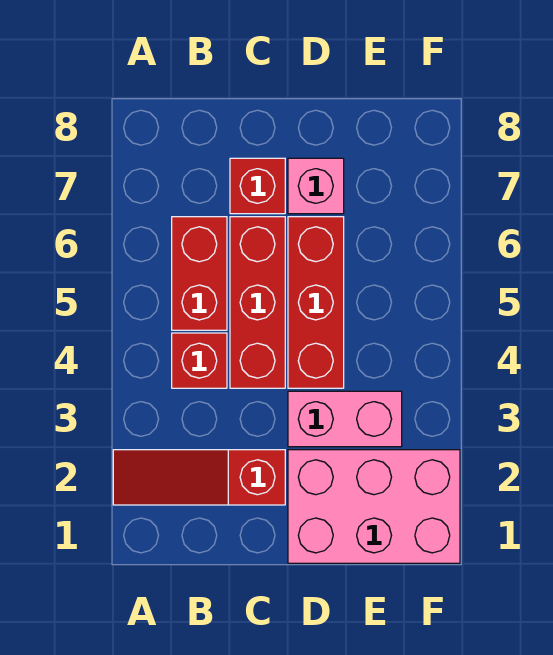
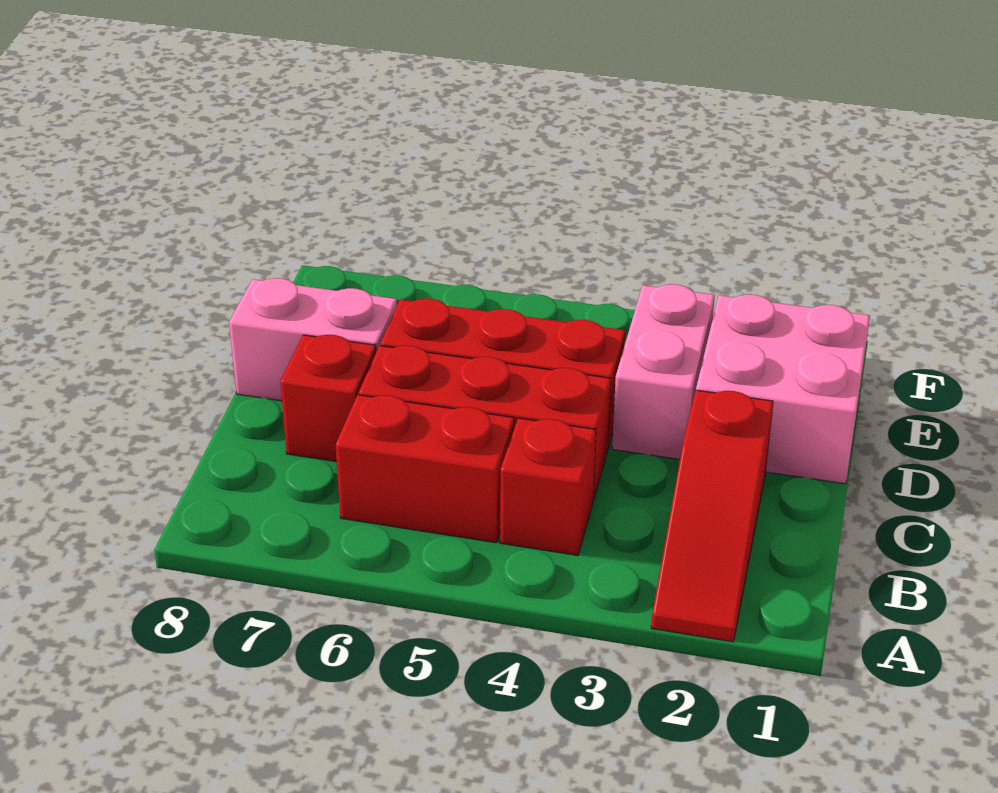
pink 2x3 brick [288,450,460,563] -> pink 2x2 brick [696,294,870,484]
pink 1x1 brick [288,158,344,214] -> pink 1x2 brick [229,278,397,401]

